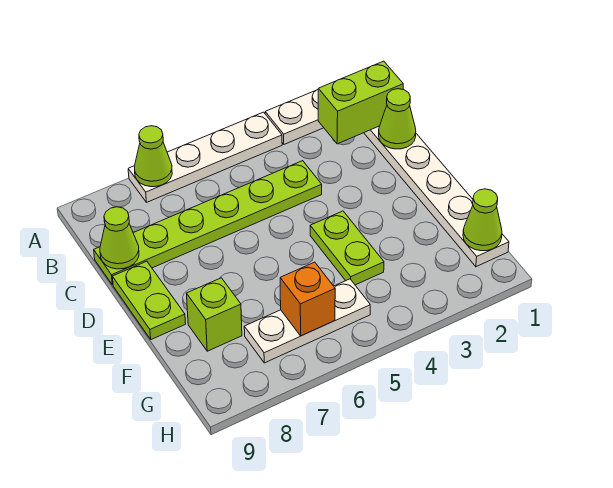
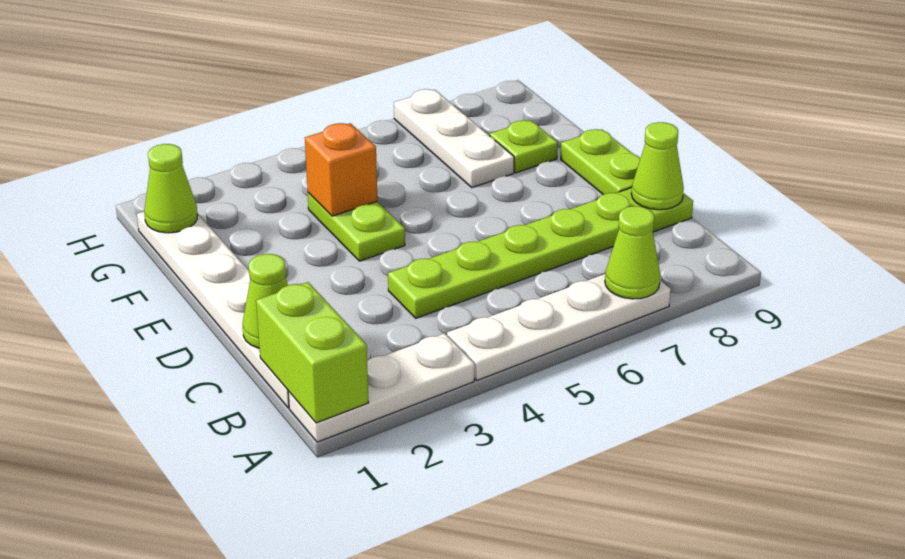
lime 1x2 brick [318,61,403,144] -> lime 1x2 brick turned to [256,282,369,423]
lime 1x1 brick [186,278,242,351] -> lime 1x1 plate [490,120,558,173]
white 1x3 plate [244,279,370,363] -> white 1x3 plate turned to [394,89,514,188]
orange 1x1 brick [280,262,335,336] -> orange 1x1 brick moved to [305,123,377,216]

